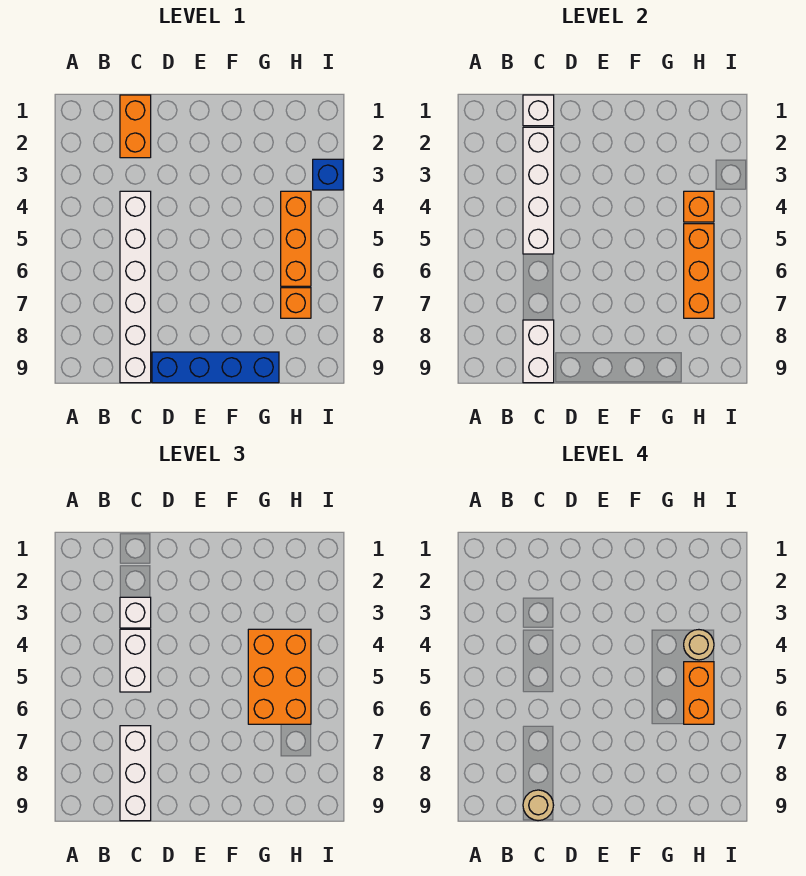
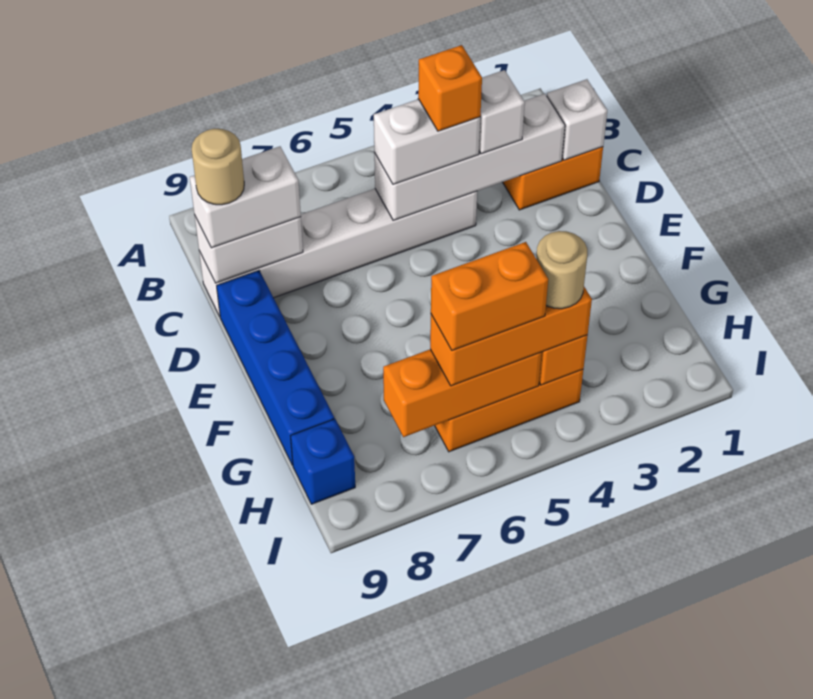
white 1x3 brick [120,726,151,821] -> white 1x2 brick [190,146,301,248]
orange 2x3 brick [248,629,311,724] -> orange 1x3 brick [430,287,592,386]
orange 1x1 brick [281,288,311,318] -> orange 1x1 brick moved to [418,45,482,131]
blue 1x1 brick [313,159,343,190] -> blue 1x1 brick moved to [291,419,355,504]

